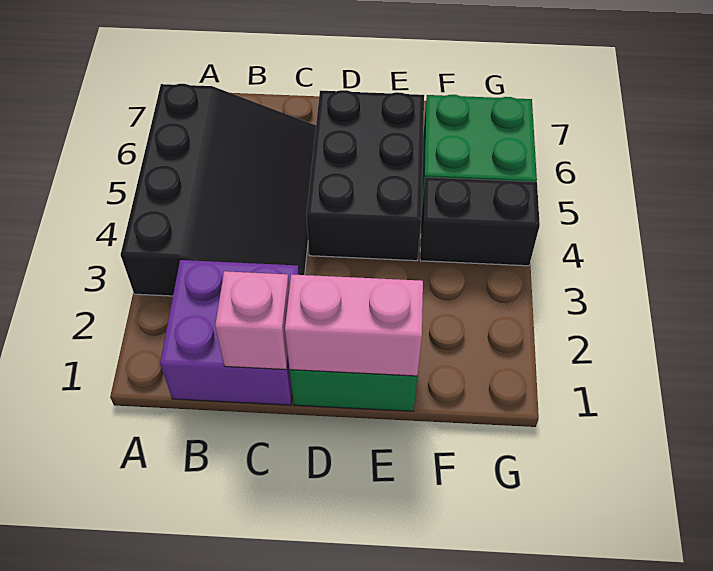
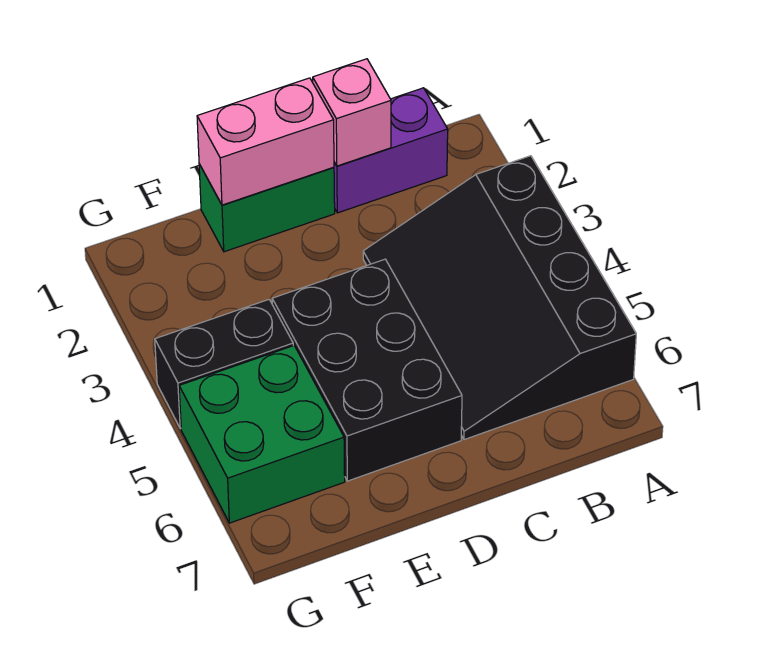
purple 2x2 brick [160,260,299,405] -> purple 1x2 brick [334,88,448,213]

